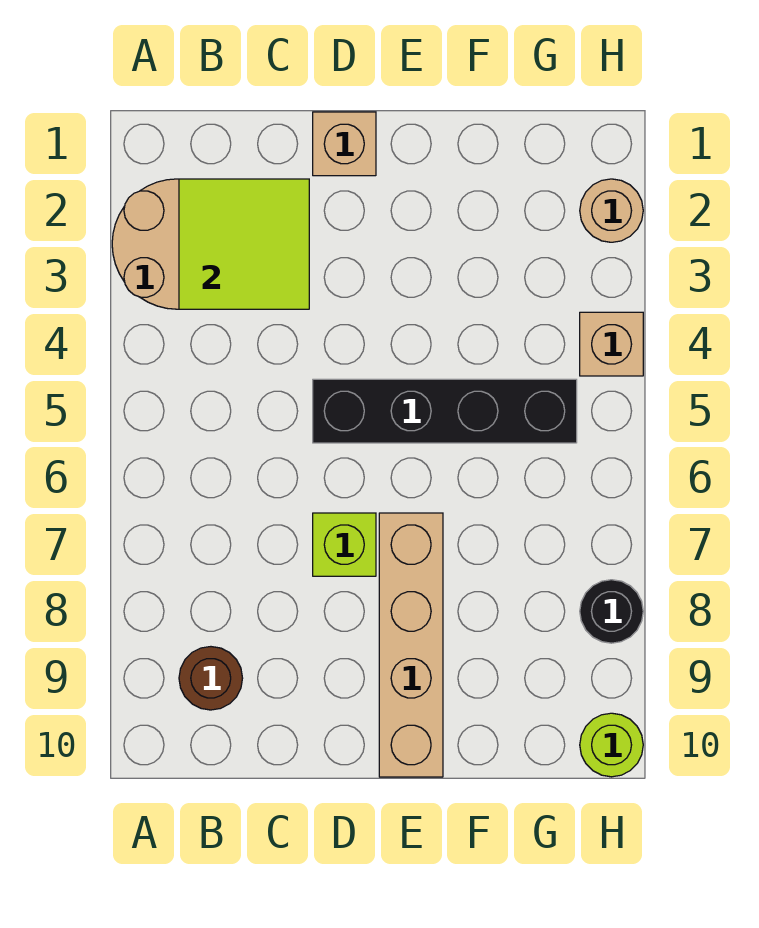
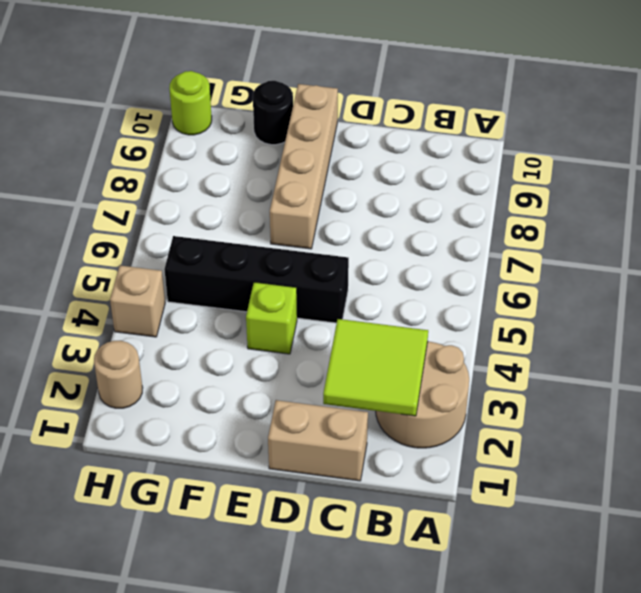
brown 1x1 round brick [179,647,243,710] -> none
tan 1x1 brick [313,112,376,176] -> tan 1x2 brick [268,400,368,481]
lime 1x1 brick [313,513,376,576] -> lime 1x1 brick moved to [246,282,297,354]
black 1x1 round brick [580,580,643,643] -> black 1x1 round brick moved to [253,81,293,145]

